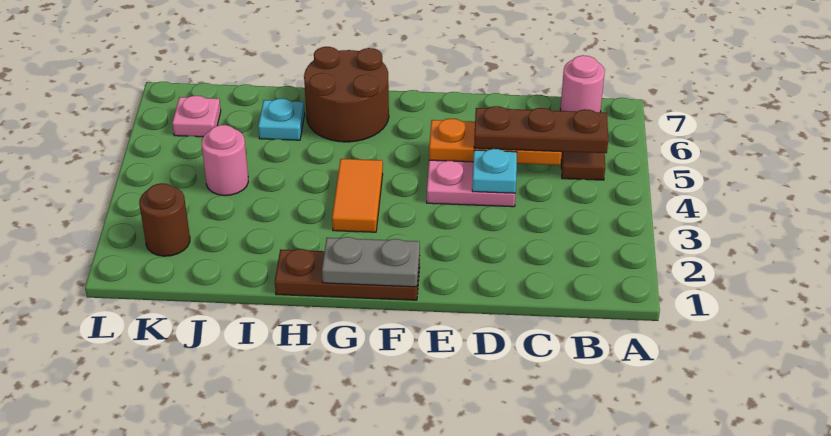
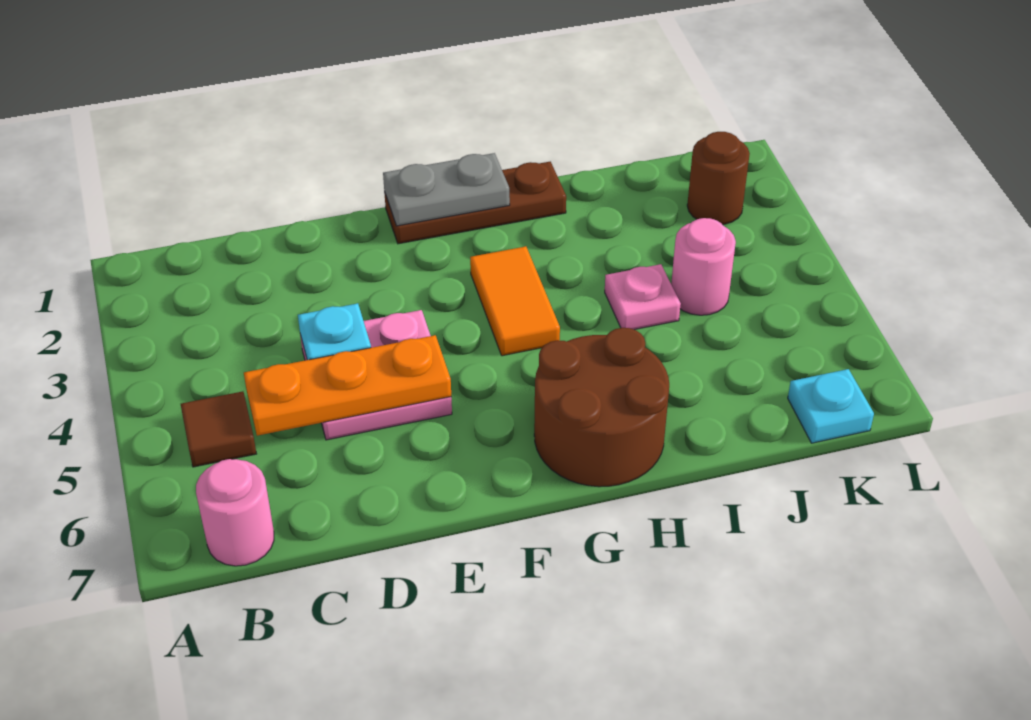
brown 1x3 plate [474,106,608,153] -> none
cyan 1x1 plate [258,99,305,140] -> cyan 1x1 plate moved to [788,369,874,443]
pink 1x1 plate [172,96,221,137] -> pink 1x1 plate moved to [605,264,681,330]

